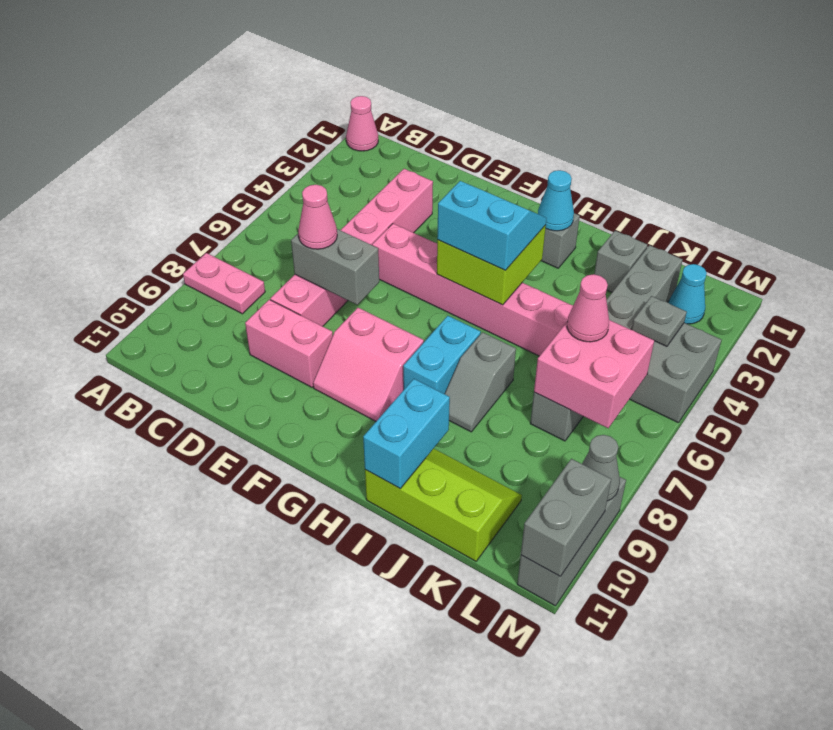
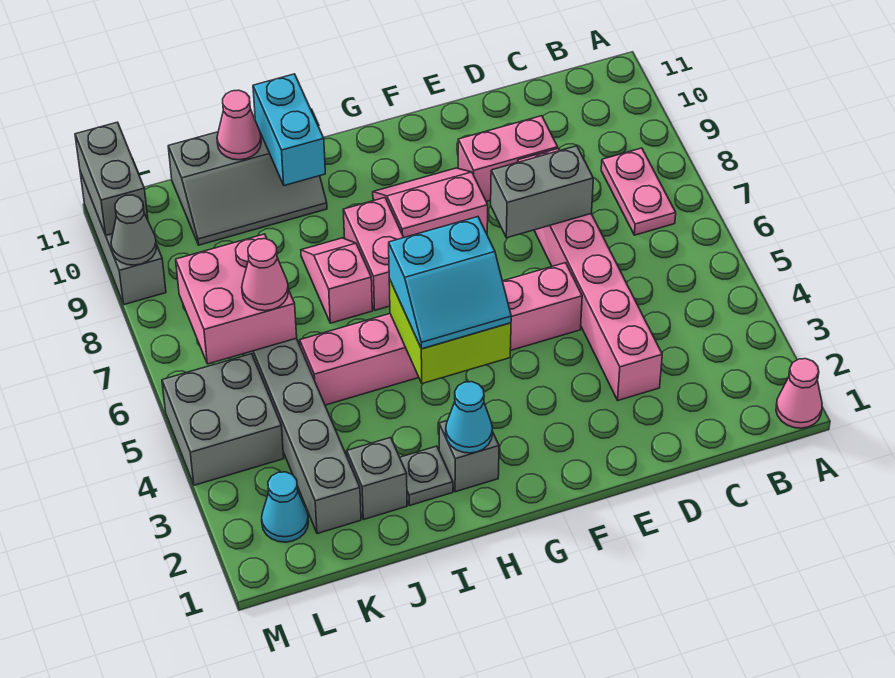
pink 1x2 plate [183,253,265,314] -> pink 1x2 plate turned to [601,148,676,235]
pink 1x1 cone [298,185,337,249] -> pink 1x1 cone moved to [217,90,261,160]
cyan 1x2 brick [403,316,481,394] -> pink 1x2 brick [343,198,404,310]
grey 1x2 slope [445,332,516,432] -> pink 1x2 slope [301,238,372,323]
lime 2x3 slope [365,449,522,561] -> grey 2x3 slope [168,132,327,245]
grey 1x1 plate [632,296,687,346] -> grey 1x1 plate moved to [400,446,453,506]

